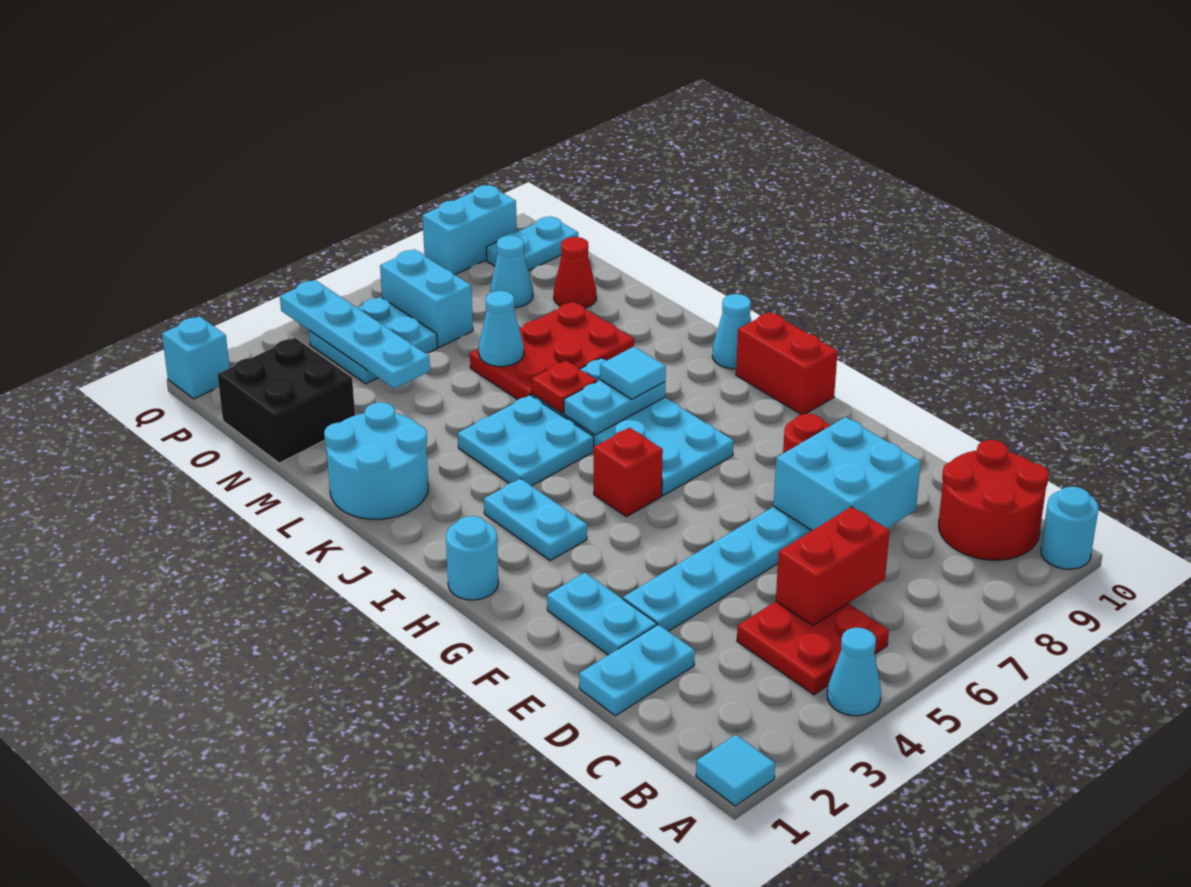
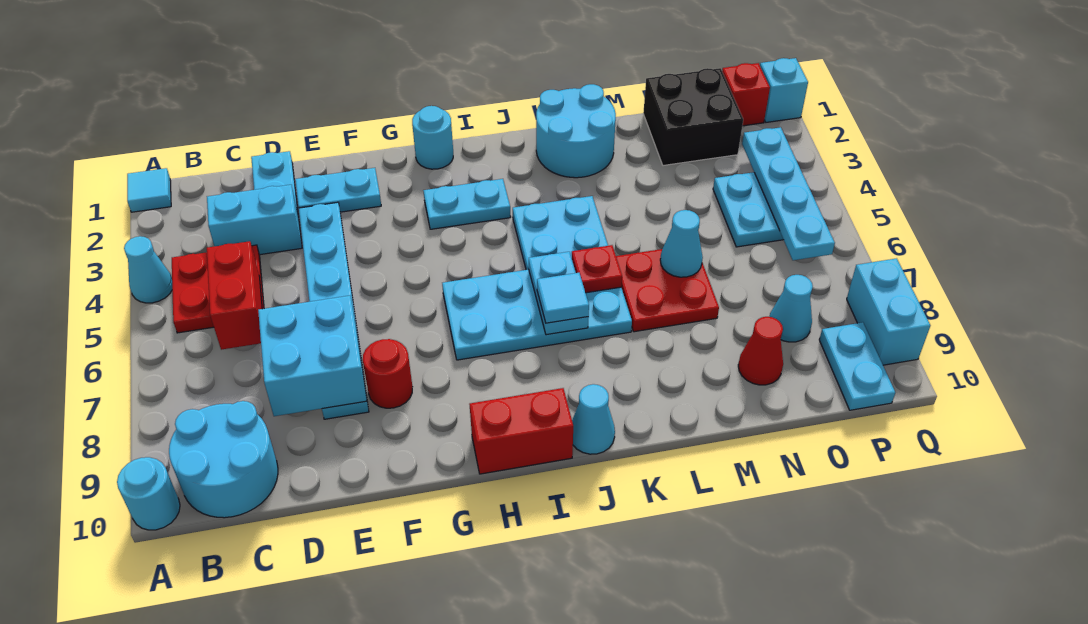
red 2x2 round brick [939,440,1049,560] -> cyan 2x2 round brick [169,401,278,518]
red 1x1 brick [594,428,663,517] -> red 1x1 brick moved to [722,63,770,126]
red 2x3 plate [470,302,634,399] -> red 2x2 plate [616,249,719,332]
cyan 1x4 plate [280,280,430,389] -> cyan 1x4 plate turned to [742,127,835,260]
cyan 1x2 brick [380,250,473,347] -> cyan 1x2 brick moved to [207,185,302,255]

